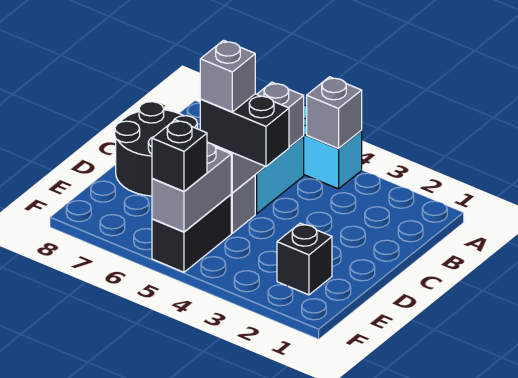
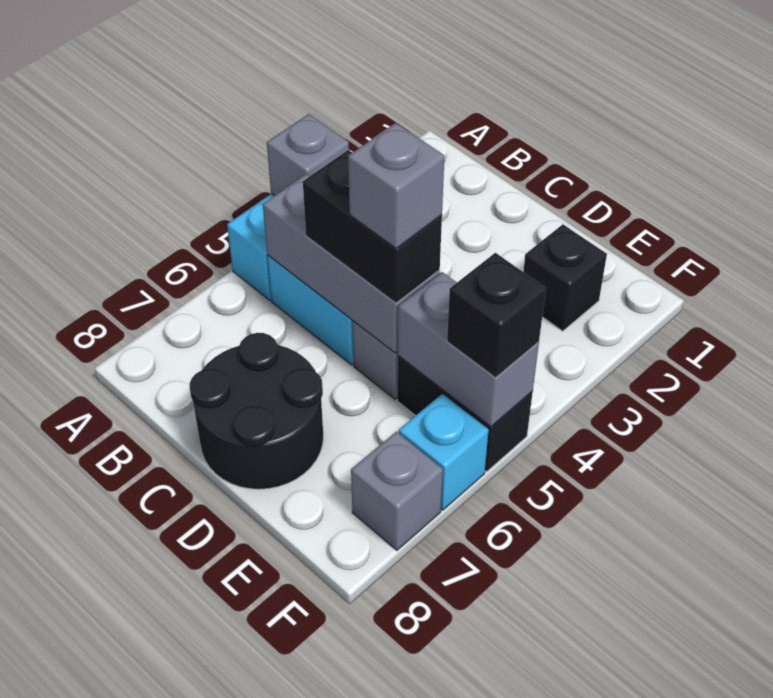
black 1x2 brick [200,94,289,167] -> black 1x2 brick turned to [303,150,442,303]
none -> cyan 1x1 brick [399,394,489,510]
none -> grey 1x1 brick [351,432,443,550]

